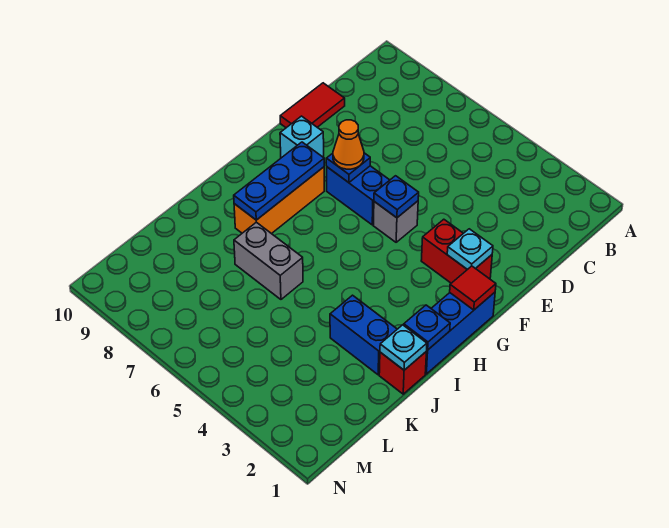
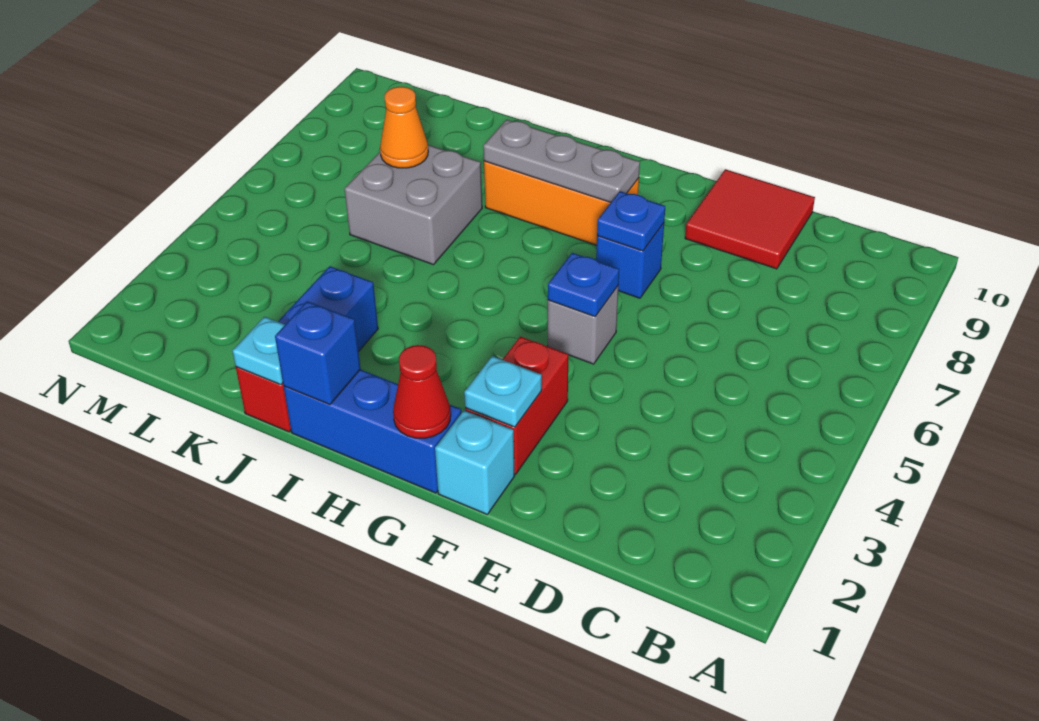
red 1x2 tile [280,83,345,128] -> red 2x2 tile [685,169,815,269]
blue 1x2 brick [327,166,389,225] -> blue 1x1 brick [596,223,664,298]
orange 1x1 cone [333,120,364,169] -> orange 1x1 cone moved to [380,87,428,168]
cyan 1x1 brick [280,116,324,158] -> cyan 1x1 brick moved to [435,410,515,514]
red 1x1 tile [450,266,496,310] -> red 1x1 cone [393,345,451,438]
blue 1x3 plate [234,142,324,220] -> grey 1x3 plate [483,120,640,202]
blue 1x1 plate [404,305,450,350] -> blue 1x1 brick [275,301,361,405]
grey 1x2 brick [234,222,303,299] -> grey 2x2 brick [344,145,482,265]

